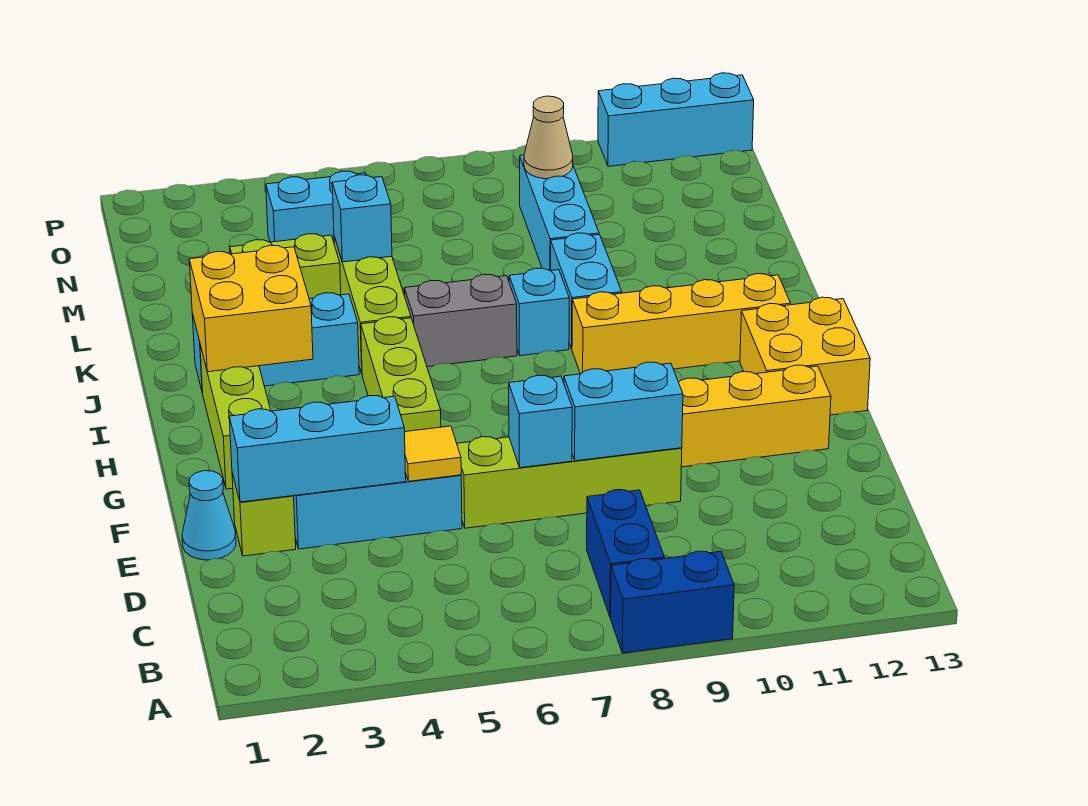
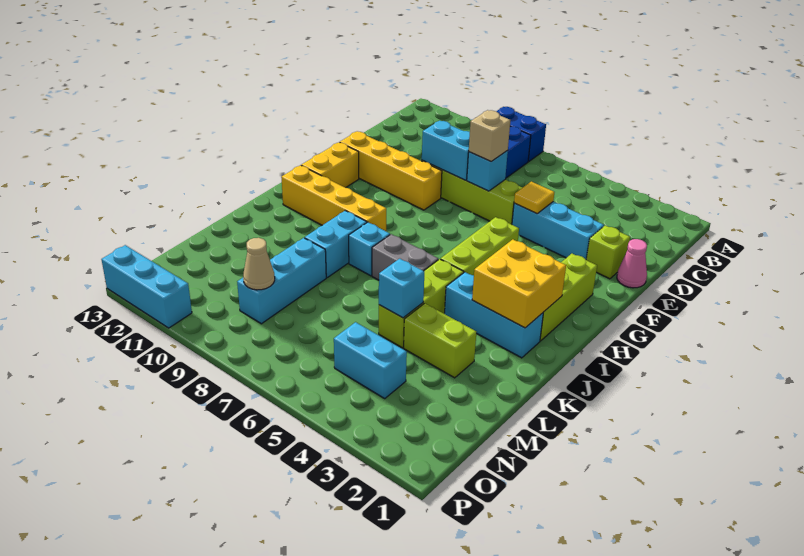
cyan 1x1 cone [182,471,236,560] -> pink 1x1 cone [617,239,647,288]
cyan 1x3 brick [229,396,406,502] -> none
none -> tan 1x1 brick [469,110,510,161]
yellow 2x2 brick [740,297,870,415] -> yellow 1x2 brick [301,142,359,188]

